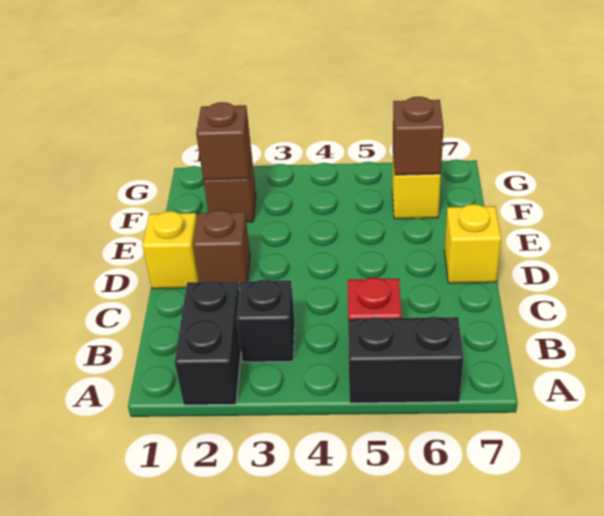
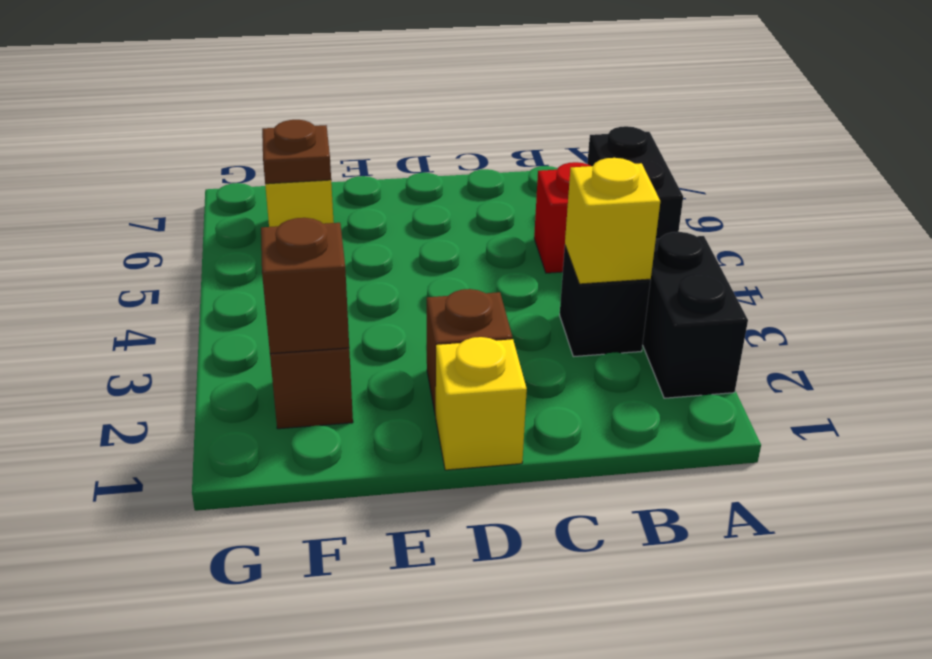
black 1x2 brick [175,281,241,405] -> black 1x2 brick turned to [643,232,748,398]
yellow 1x1 brick [444,204,501,283] -> yellow 1x1 brick moved to [565,158,660,284]
brown 1x1 brick [393,97,444,175] -> brown 1x1 plate [262,120,331,184]

